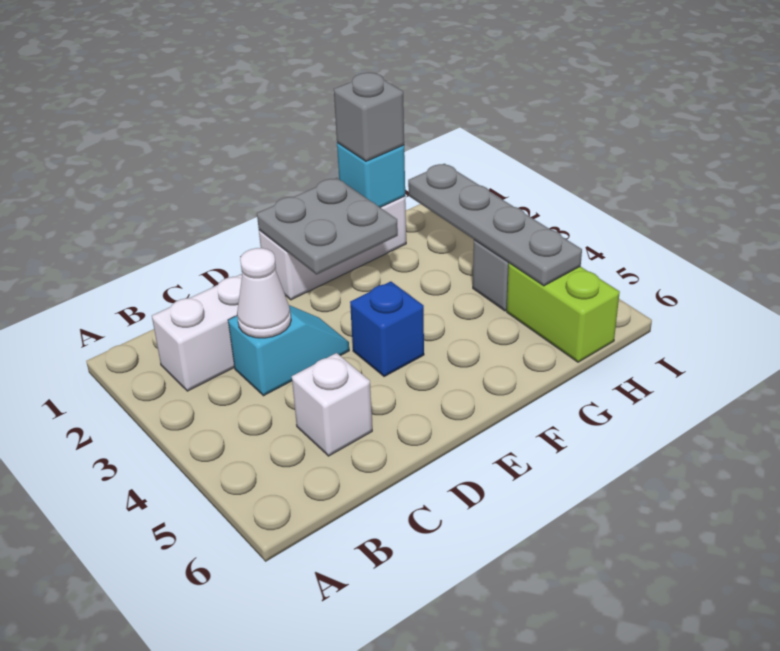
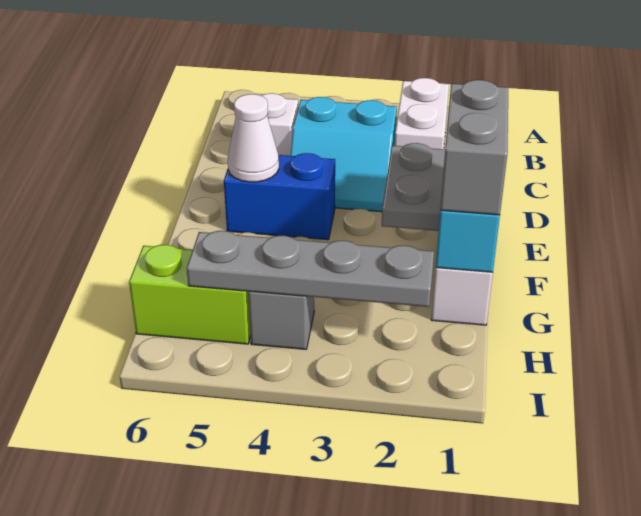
cyan 1x2 slope [228,305,349,396] -> cyan 2x2 slope [291,97,397,212]
white 1x1 cone [237,248,291,338] -> white 1x1 cone moved to [228,94,279,182]
blue 1x1 brick [350,281,424,377] -> blue 1x2 brick [224,153,335,240]
grey 1x1 brick [334,73,404,161] -> grey 1x2 brick [440,80,508,215]

